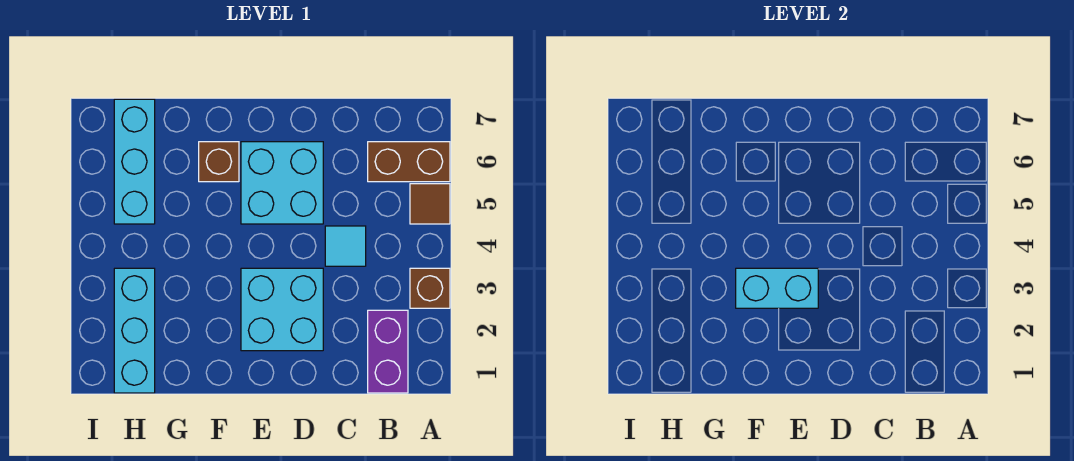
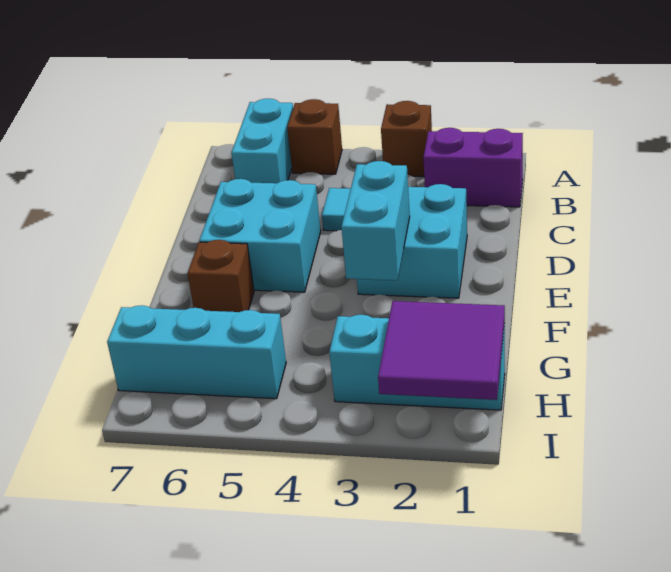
brown 1x1 tile [410,184,450,224] -> brown 1x1 brick [287,99,342,174]
brown 1x2 brick [368,142,450,182] -> cyan 1x2 brick [231,98,293,183]
none -> purple 2x2 tile [378,301,505,400]

